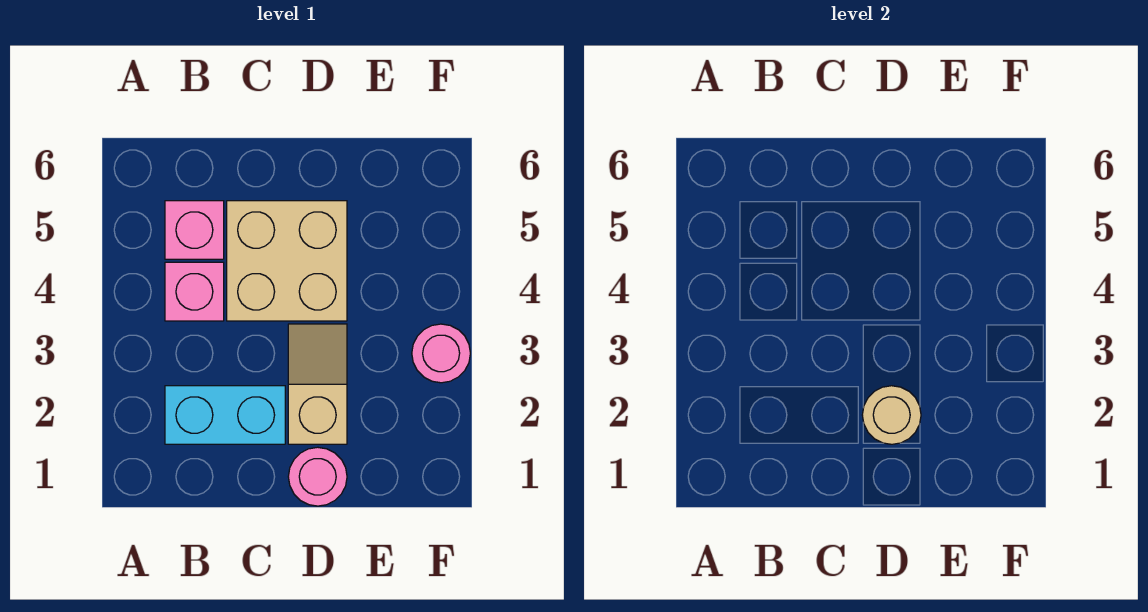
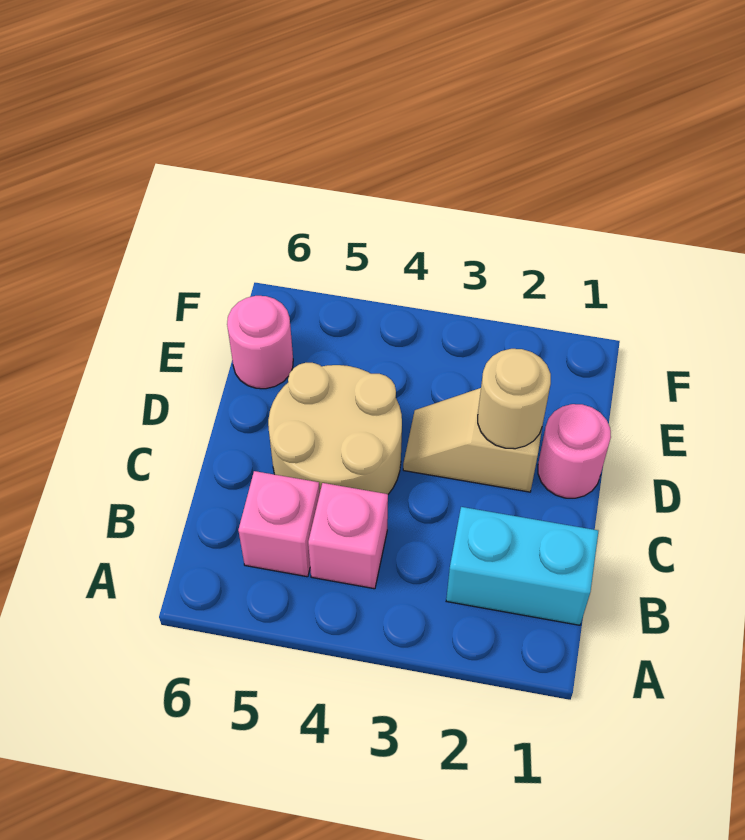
cyan 1x2 brick [165,386,285,444] -> cyan 1x2 brick turned to [446,507,598,625]
tan 2x2 brick [227,201,347,321] -> tan 2x2 round brick [268,363,402,494]
pink 1x1 round brick [412,324,470,383] -> pink 1x1 round brick moved to [227,296,293,389]

